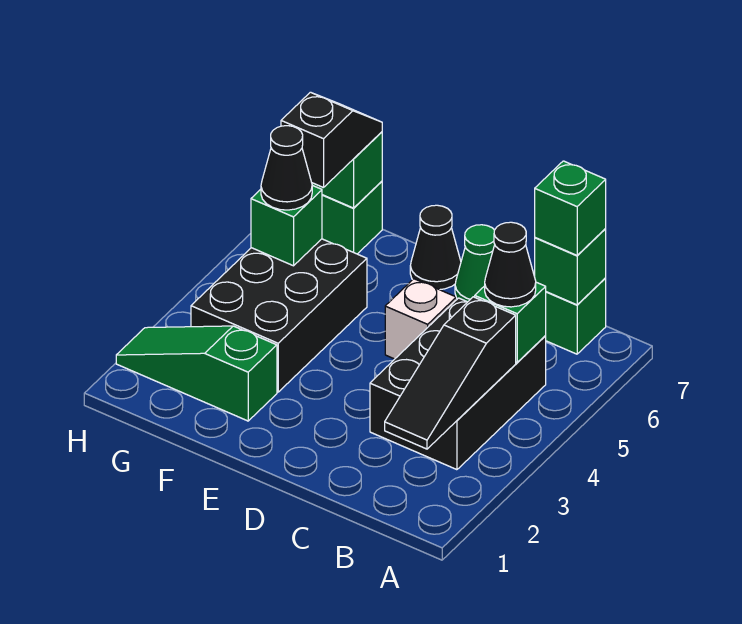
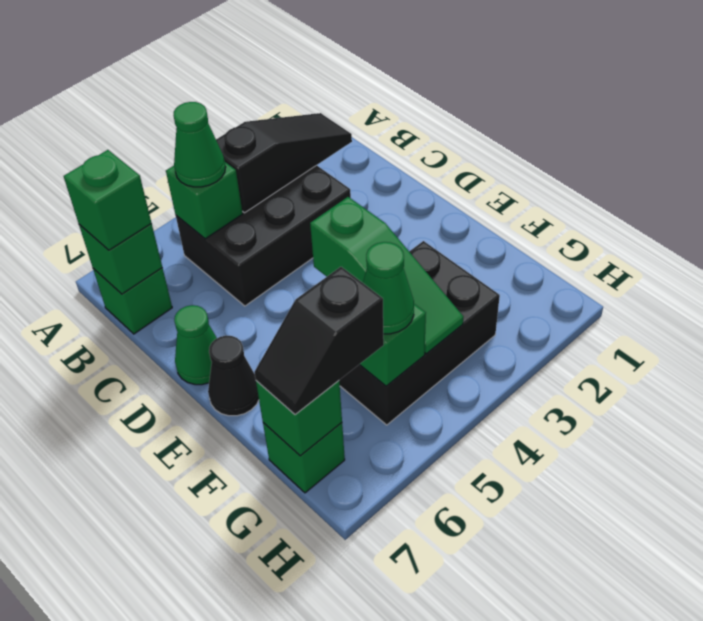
black 1x1 cone [485,222,536,307] -> green 1x1 cone [173,102,226,187]
white 1x1 brick [385,279,456,359] -> none
green 1x3 slope [116,326,277,421] -> green 1x3 slope moved to [310,197,464,354]
black 1x1 cone [261,126,312,210] -> green 1x1 cone [363,242,414,334]

